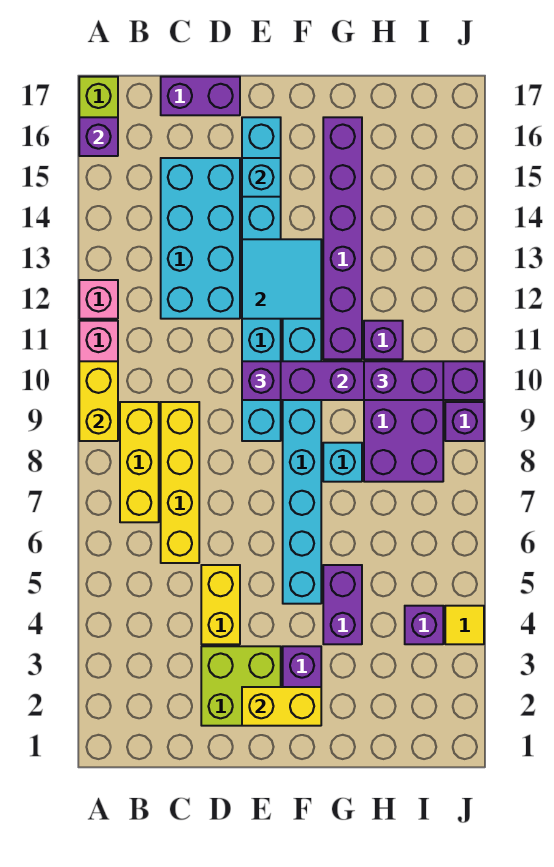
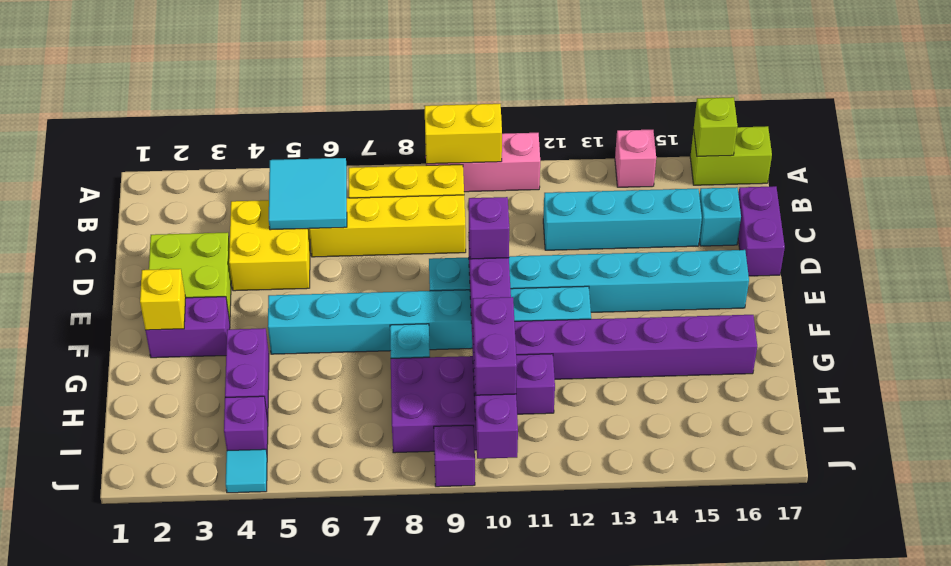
pink 1x1 brick [79,280,118,319] -> pink 1x1 brick moved to [615,130,656,187]
purple 1x1 brick [79,117,118,156] -> lime 1x1 brick [694,97,738,156]
cyan 2x4 brick [161,158,240,319] -> cyan 1x4 brick [543,189,702,250]
yellow 1x2 brick [201,565,240,644] -> yellow 2x2 brick [229,200,310,291]
yellow 1x2 brick [242,687,321,726] -> yellow 1x1 brick [140,269,186,330]
cyan 2x2 tile [242,239,321,319] -> cyan 2x2 tile moved to [269,158,347,230]
cyan 1x1 brick [242,158,281,197] -> cyan 1x1 brick moved to [699,187,741,246]
purple 1x2 brick [323,565,362,644] -> purple 1x2 brick turned to [225,328,269,420]
yellow 1x1 tile [445,606,484,644] -> cyan 1x1 tile [226,449,267,493]

